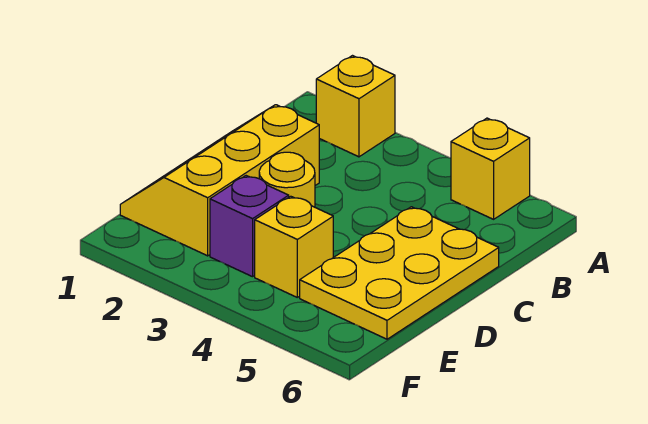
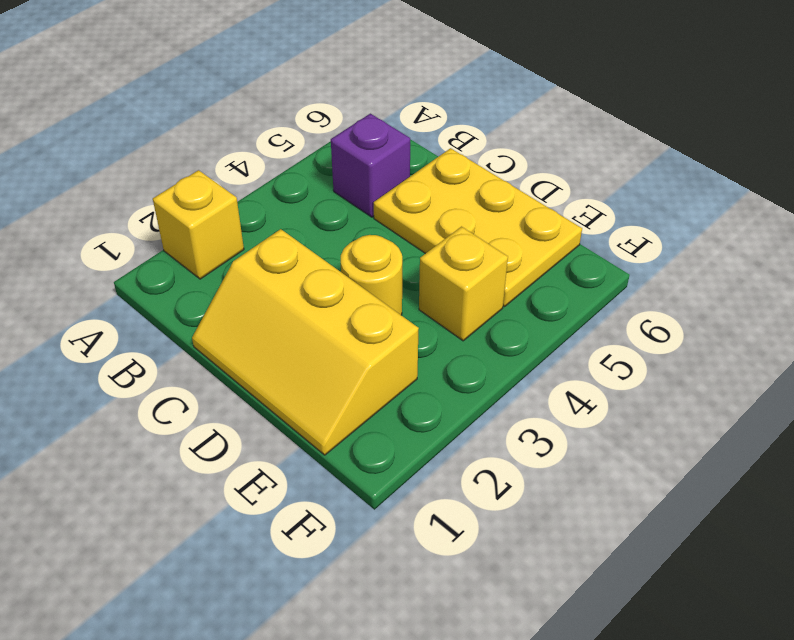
yellow 1x1 brick [451,118,530,219] -> none
purple 1x1 brick [210,176,289,277] -> purple 1x1 brick moved to [331,114,410,217]

